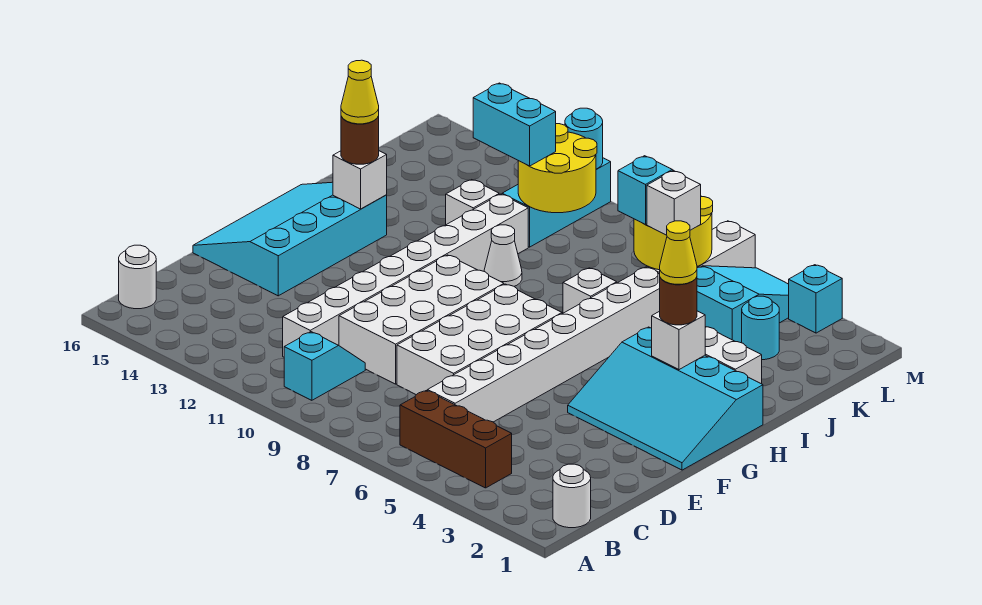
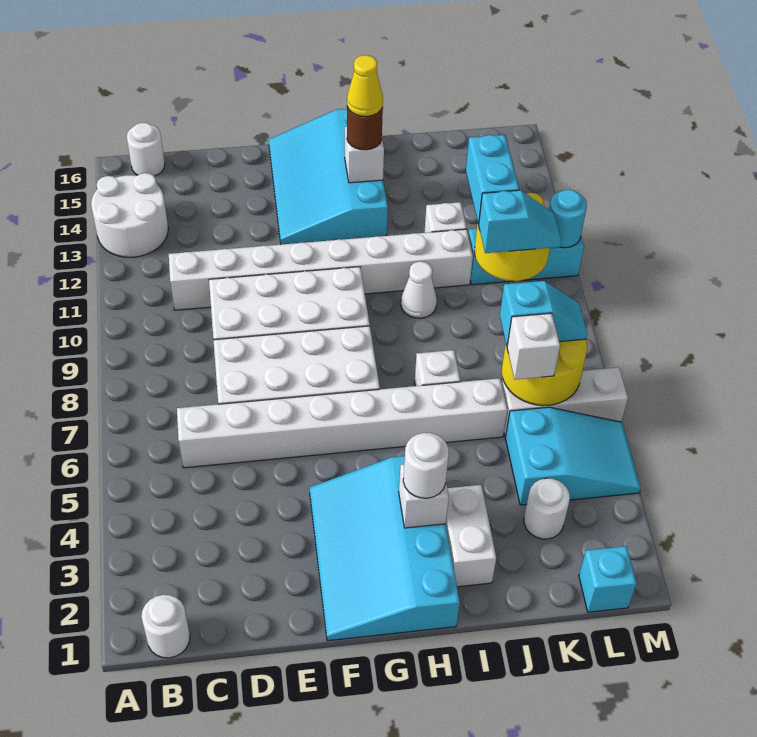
none -> white 2x2 round brick [91,173,168,257]
brown 1x3 brick [400,390,512,488] -> none
cyan 1x2 slope [284,332,365,400] -> cyan 1x2 slope moved to [478,190,562,253]
cyan 3x4 slope [193,182,387,296] -> cyan 3x4 slope turned to [269,109,388,244]
brown 1x1 round brick [660,277,697,325] -> white 1x1 round brick [403,433,449,498]
yellow 1x1 cone [660,221,697,284] -> none
cyan 1x1 round brick [742,296,779,360] -> white 1x1 round brick [524,478,570,539]
cyan 1x1 brick [789,265,842,333] -> cyan 1x1 brick moved to [579,546,637,612]

